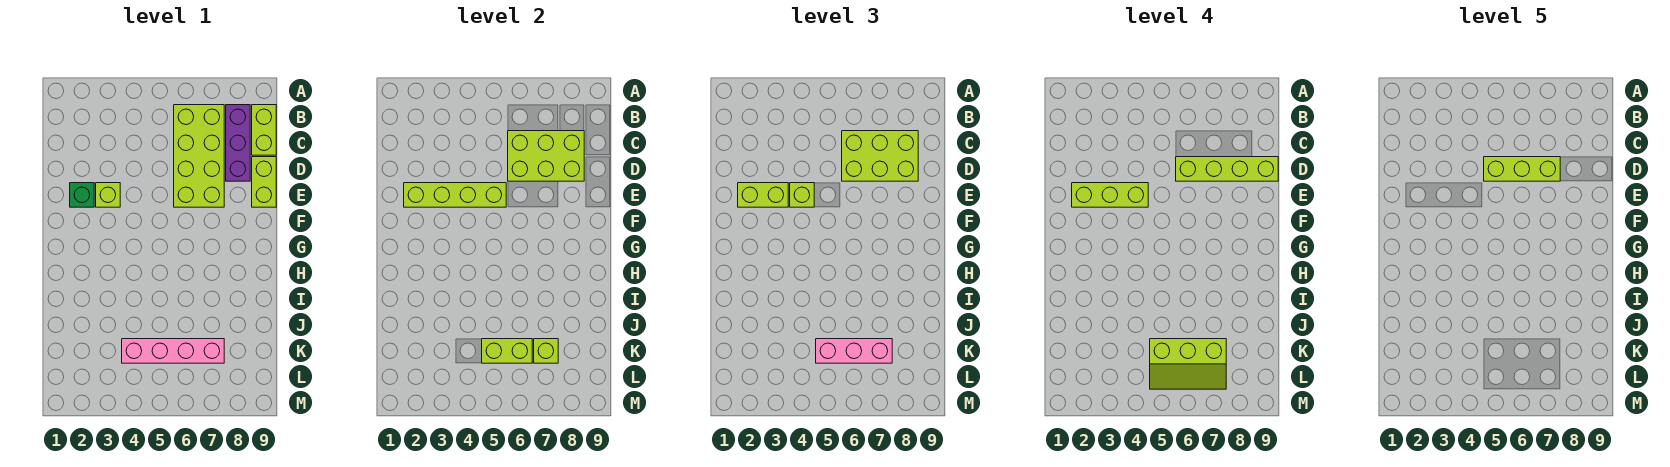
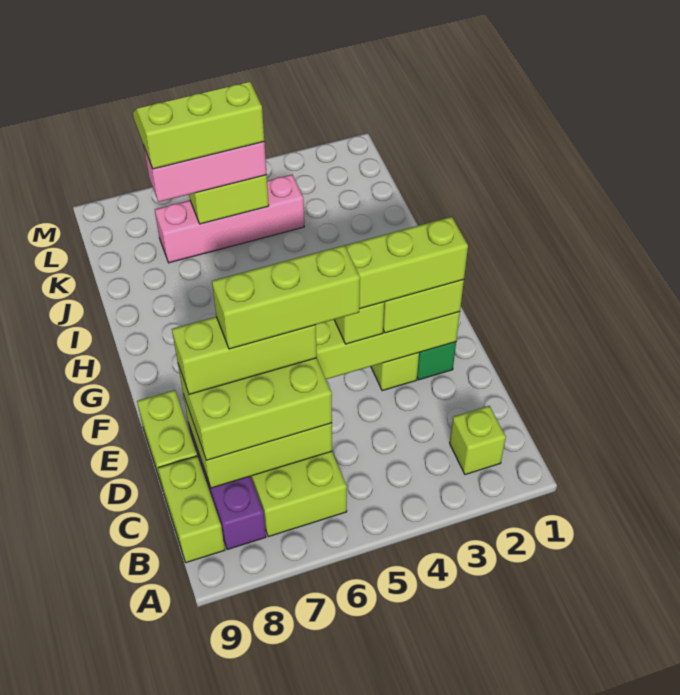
lime 1x4 brick [1176,157,1278,181] -> lime 1x3 brick [172,317,317,394]
lime 1x1 brick [534,339,558,363] -> lime 1x1 brick moved to [450,406,506,475]

